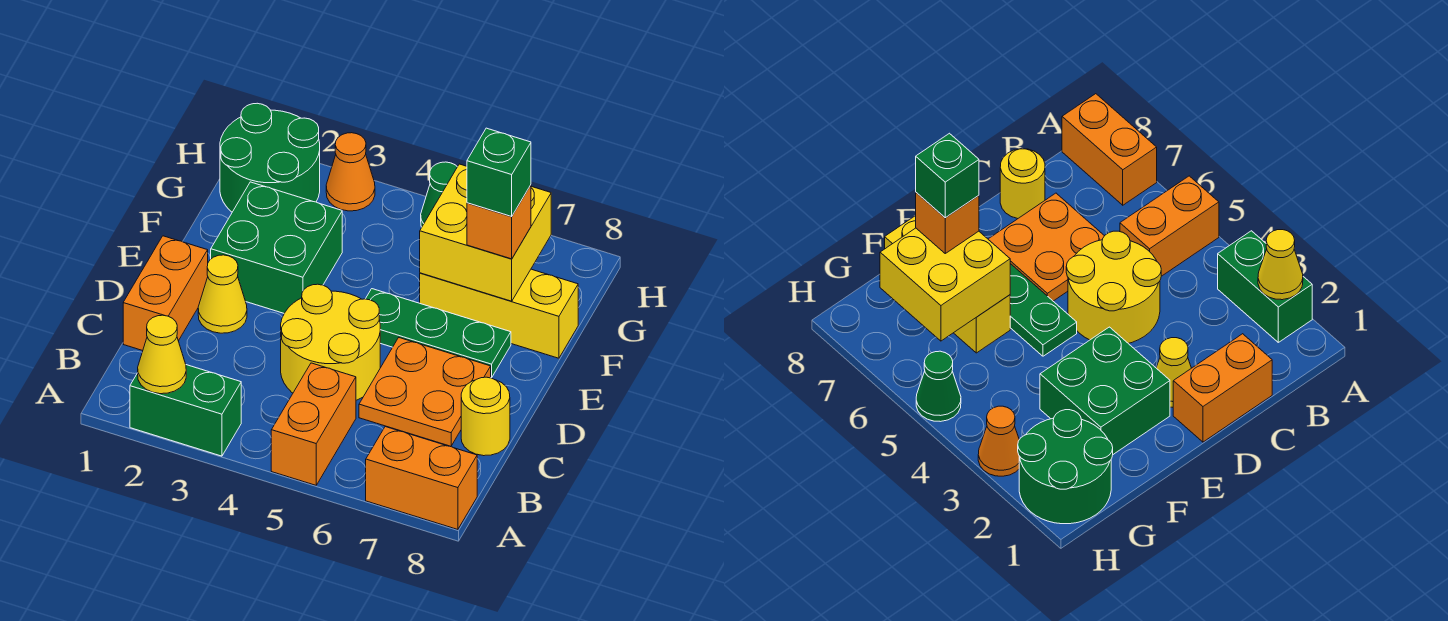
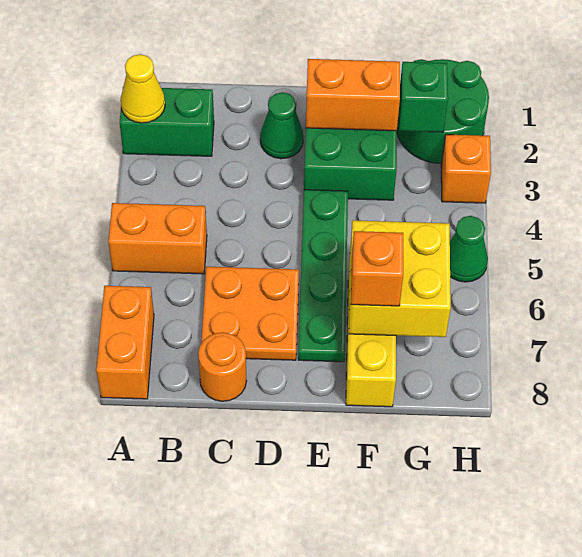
green 1x2 brick [130,365,241,456] -> green 1x2 brick turned to [120,88,214,156]
orange 1x2 brick [123,236,208,351] -> orange 1x2 brick moved to [306,59,400,131]
yellow 2x2 round brick [281,284,380,400] -> none
yellow 1x1 round brick [461,377,510,456] -> orange 1x1 round brick [198,332,246,401]
yellow 1x1 cone [198,255,247,333] -> green 1x1 cone [260,92,303,159]
green 1x3 plate [366,289,511,378] -> green 1x4 plate [298,190,348,362]
green 1x1 brick [467,128,531,216] -> green 1x1 brick moved to [399,62,448,132]
orange 1x1 cone [326,133,375,211] -> orange 1x1 brick [441,134,491,203]

